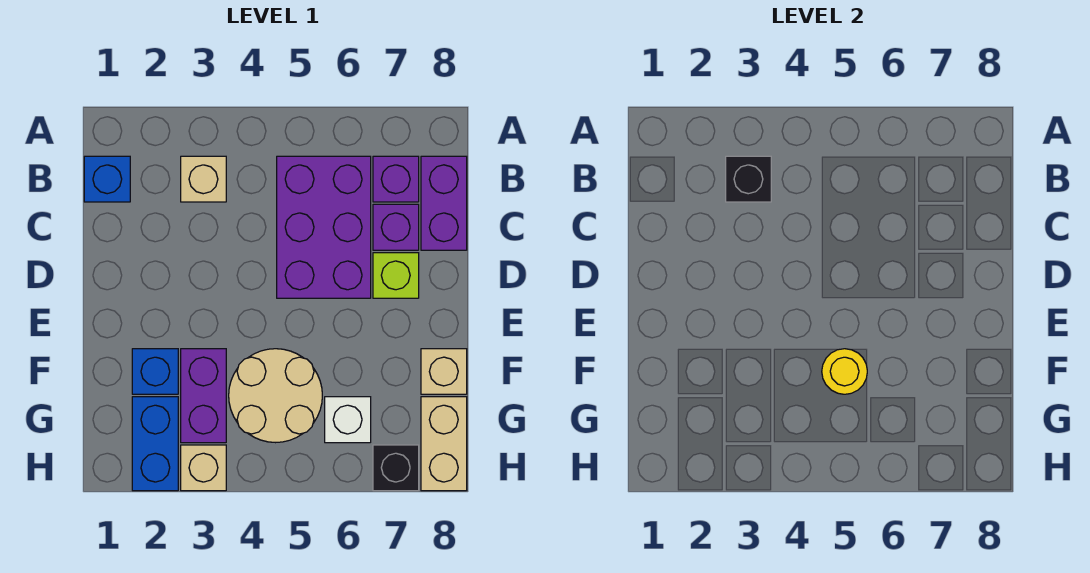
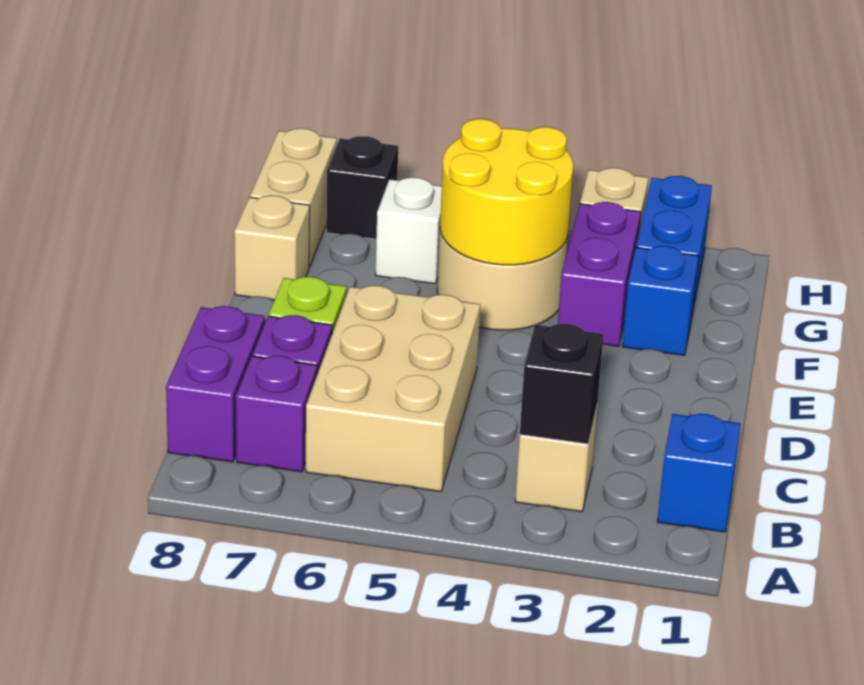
purple 2x3 brick [277,156,371,298] -> tan 2x3 brick [306,286,480,492]
yellow 1x1 round brick [822,349,867,394] -> yellow 2x2 round brick [440,119,573,265]

